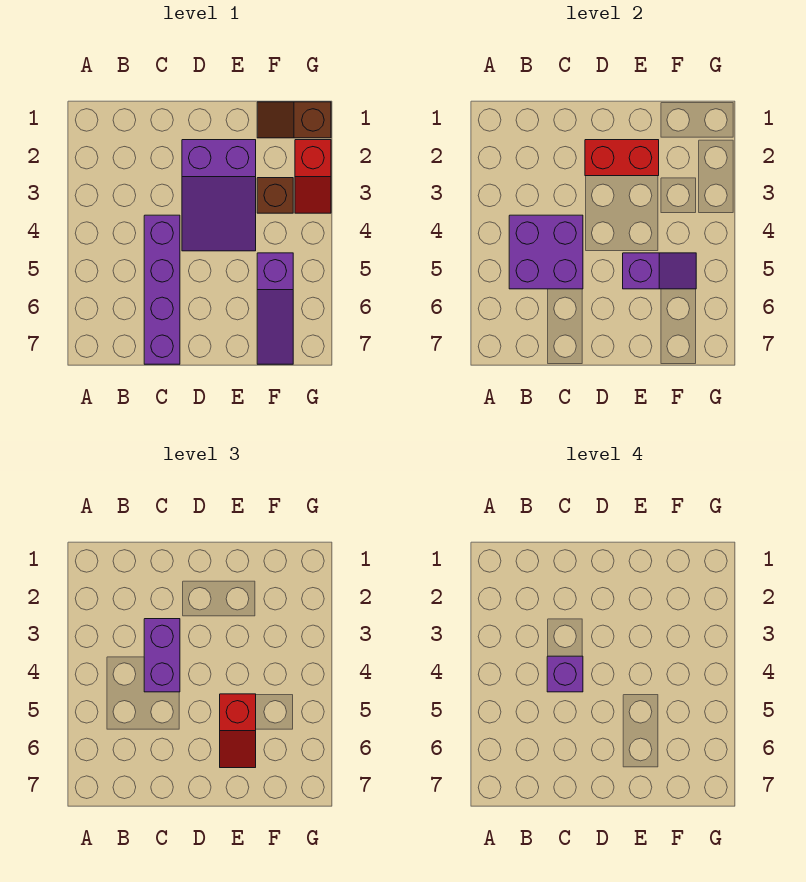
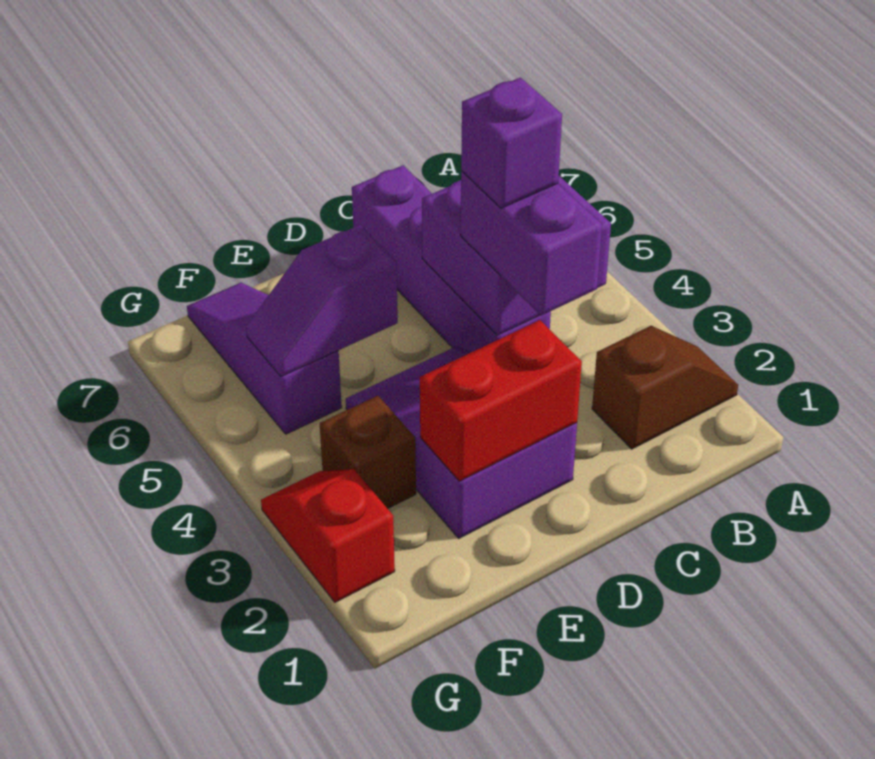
red 1x2 slope [220,694,256,768] -> none
brown 1x2 slope [257,102,331,138] -> brown 1x2 slope moved to [592,326,738,449]

